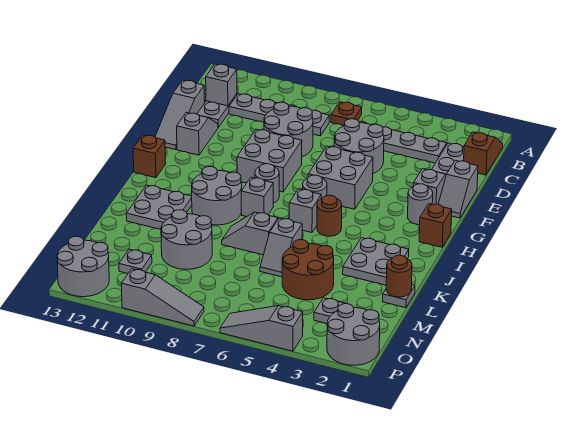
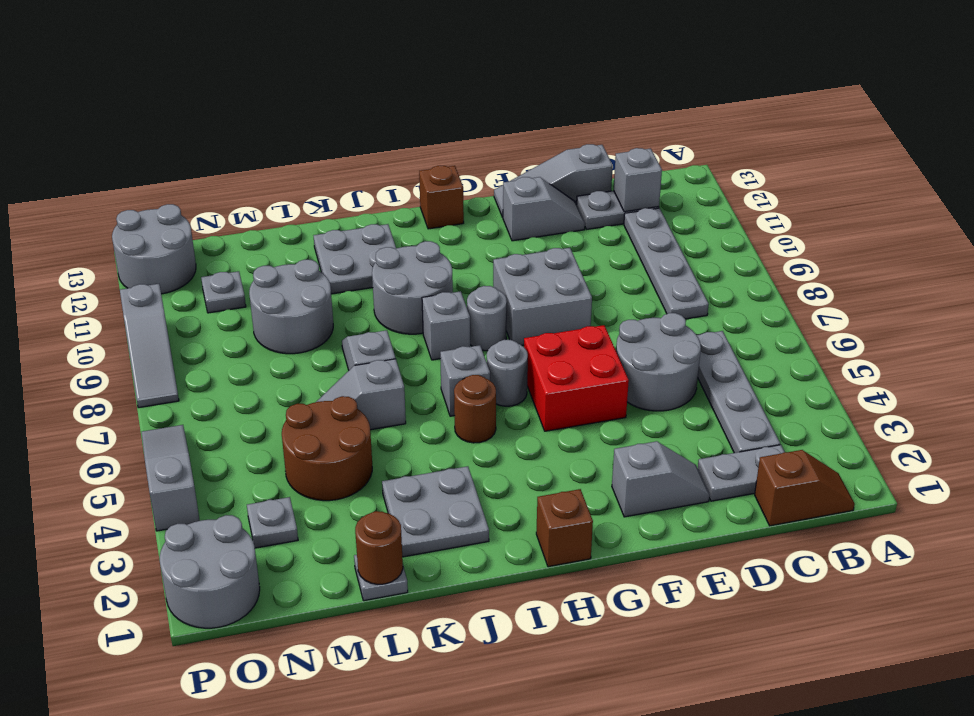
brown 1x1 plate [331,102,362,126] -> none
grey 2x2 round brick [264,102,313,157] -> none
grey 1x2 slope [439,161,478,218] -> none
grey 2x2 brick [308,146,373,209] -> red 2x2 brick [524,325,629,431]
grey 1x1 round brick [408,184,433,225] -> none

